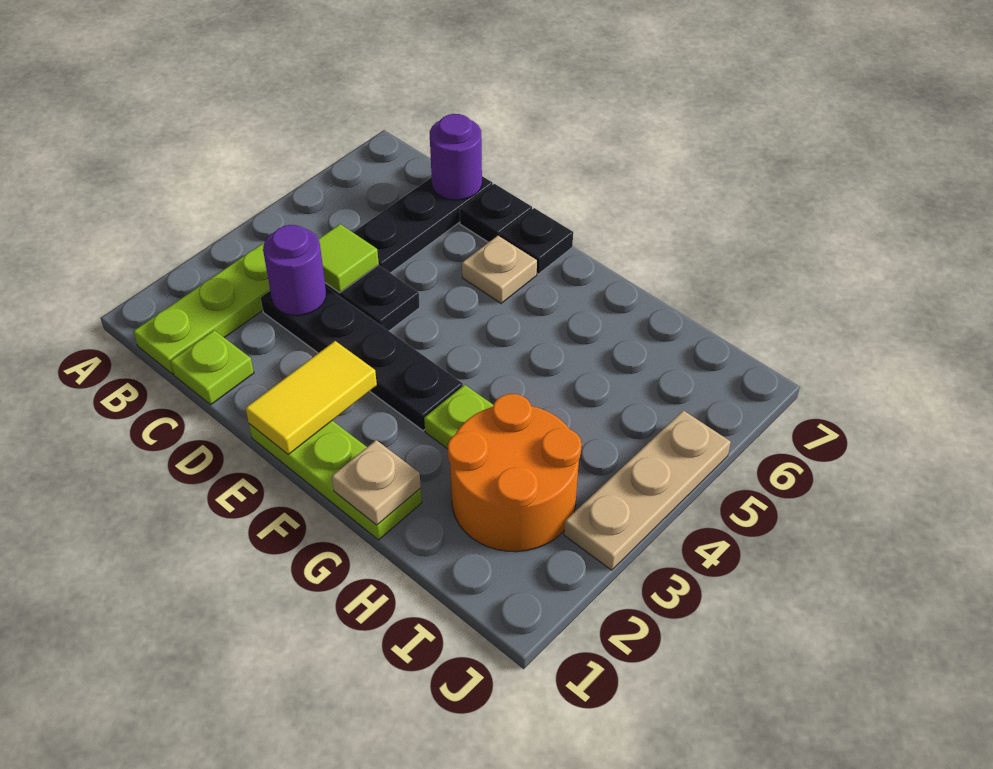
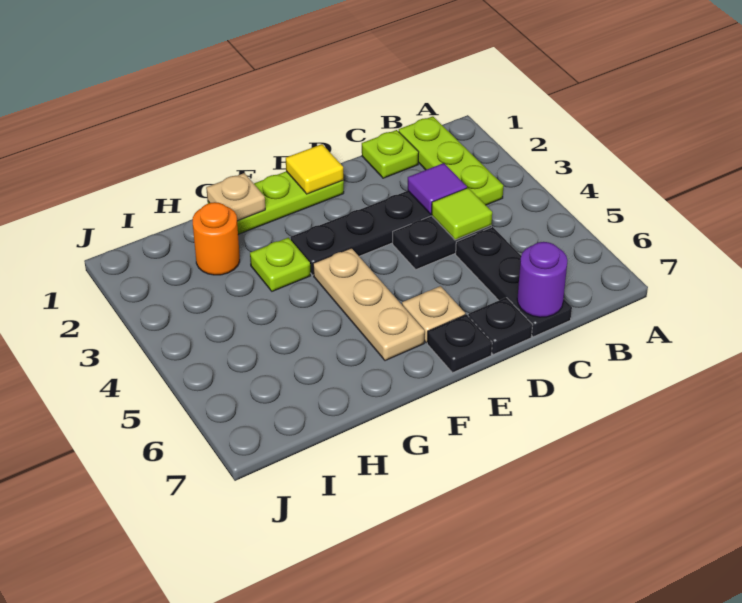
purple 1x1 round brick [263,225,326,315] -> purple 1x1 tile [408,163,467,214]
yellow 1x2 tile [246,341,377,454] -> yellow 1x1 tile [286,144,343,194]
orange 2x2 round brick [448,394,582,552] -> orange 1x1 round brick [193,202,240,275]
tan 1x3 plate [564,410,731,570] -> tan 1x3 plate moved to [313,248,425,361]

